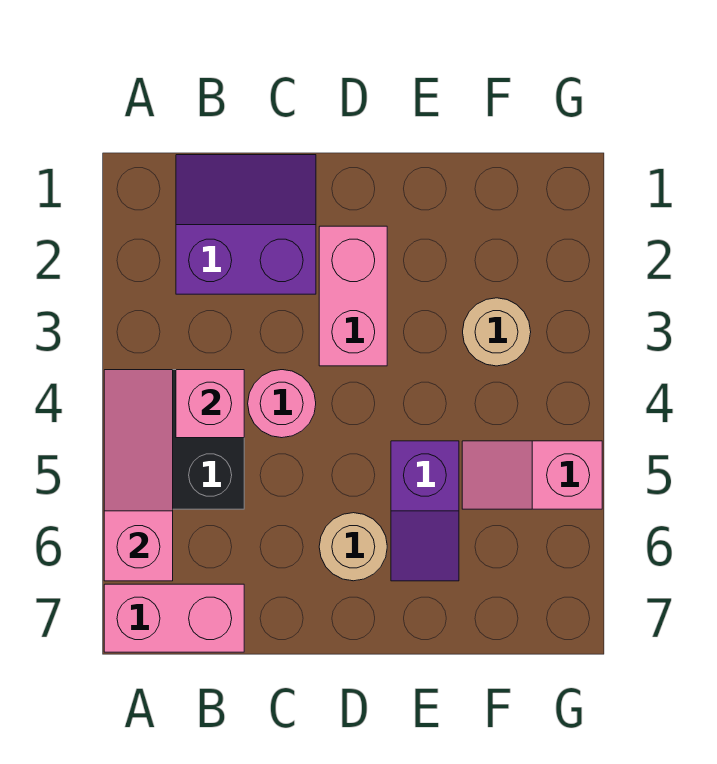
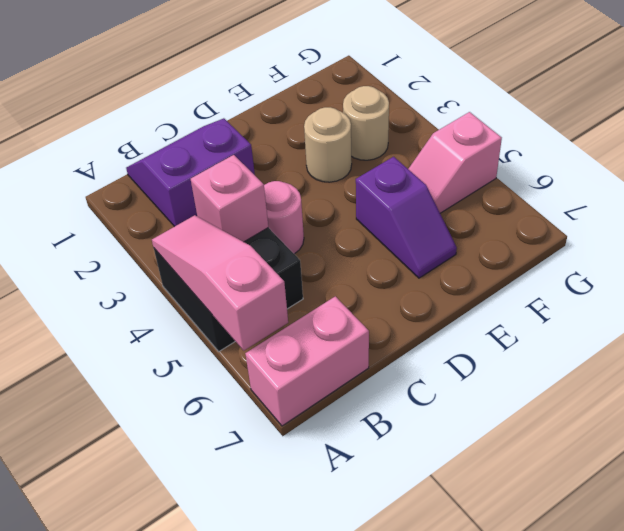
pink 1x2 brick [319,226,387,366] -> none
tan 1x1 round brick [319,513,387,581] -> tan 1x1 round brick moved to [304,107,352,182]

